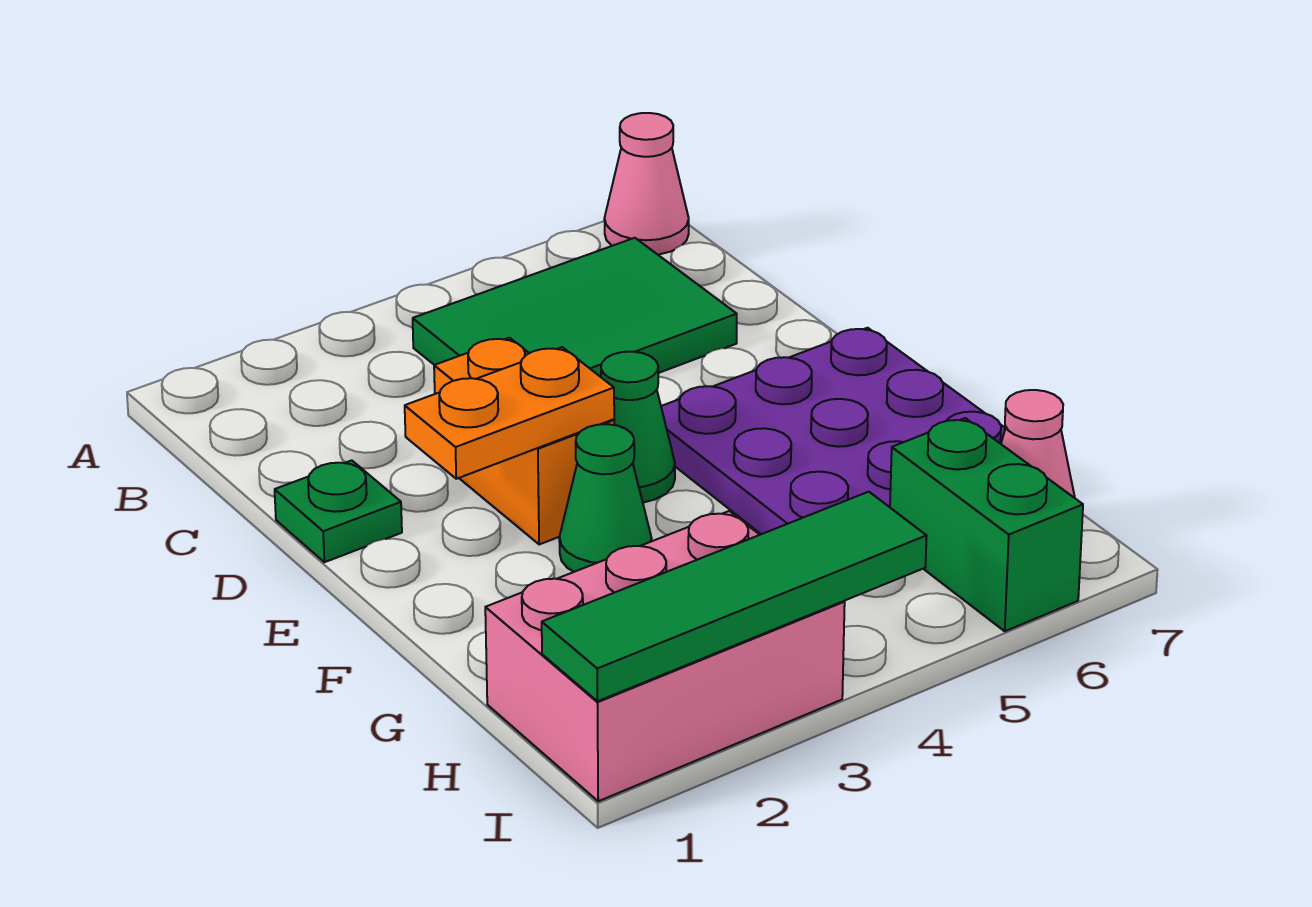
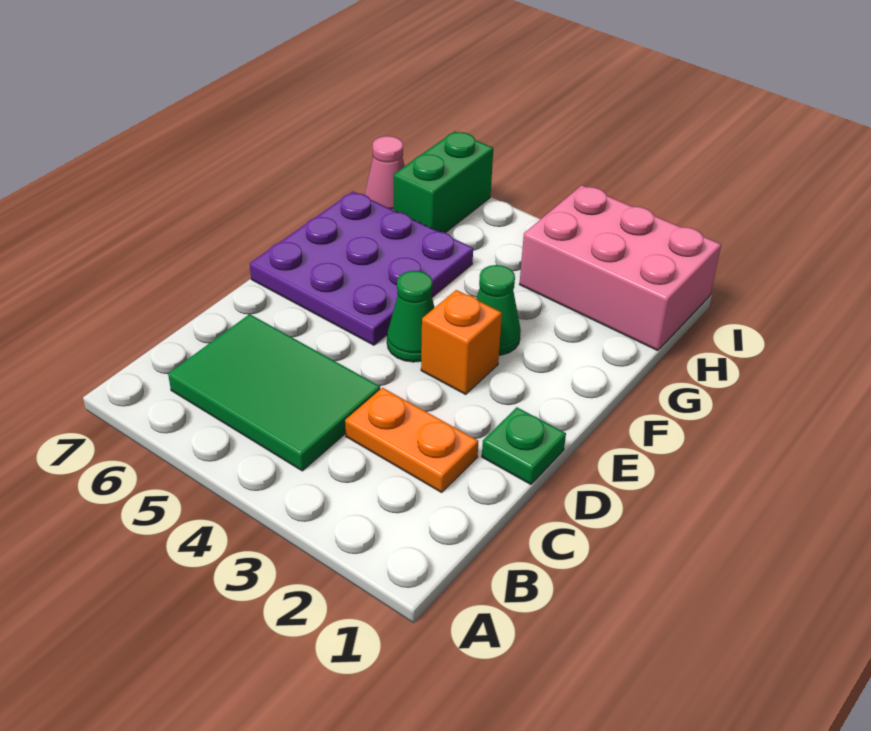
pink 1x1 cone [604,113,689,255] -> none
orange 1x2 brick [434,338,614,545] -> orange 1x1 brick [421,290,502,394]
orange 1x2 plate [405,347,614,479] -> orange 1x2 plate moved to [345,388,478,492]
green 1x4 tile [542,492,927,701] -> none

